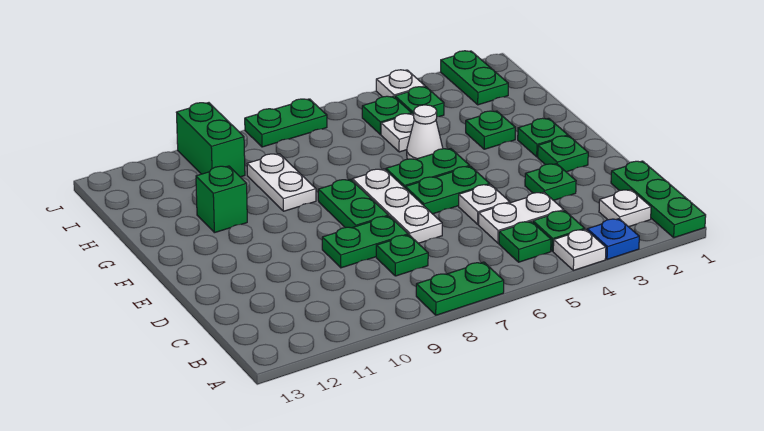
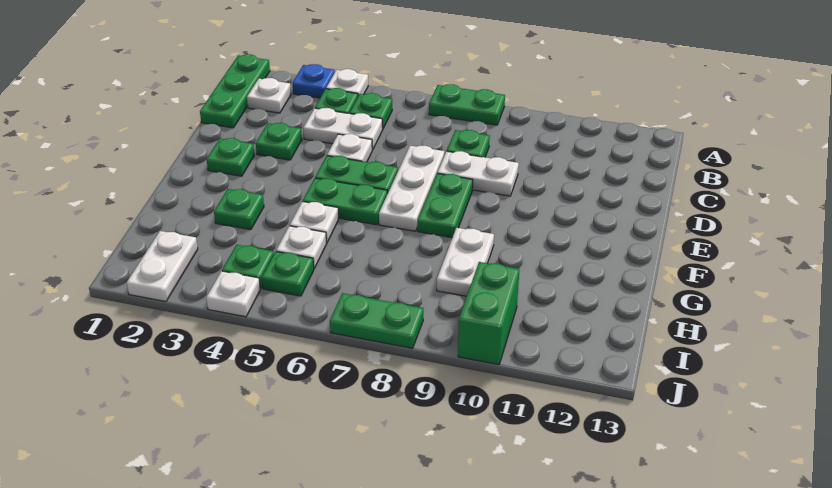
green 1x2 plate [322,216,408,268] -> white 1x2 plate [437,151,519,196]
green 1x1 plate [518,118,568,157] -> none
white 1x1 cone [407,105,443,159] -> white 1x1 plate [290,201,339,243]
green 1x1 brick [196,166,247,233] -> none
green 1x2 plate [441,51,508,105] -> white 1x2 plate [127,231,198,302]

